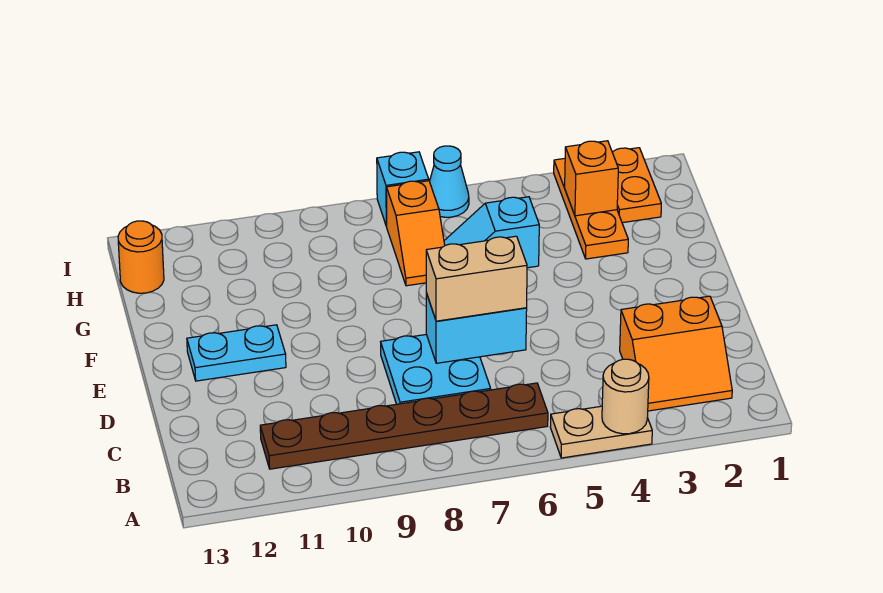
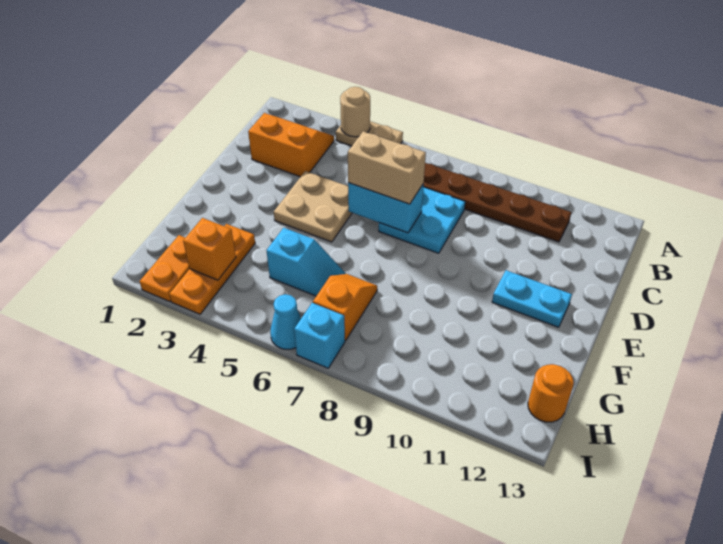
none -> tan 2x2 plate [274,171,352,242]

